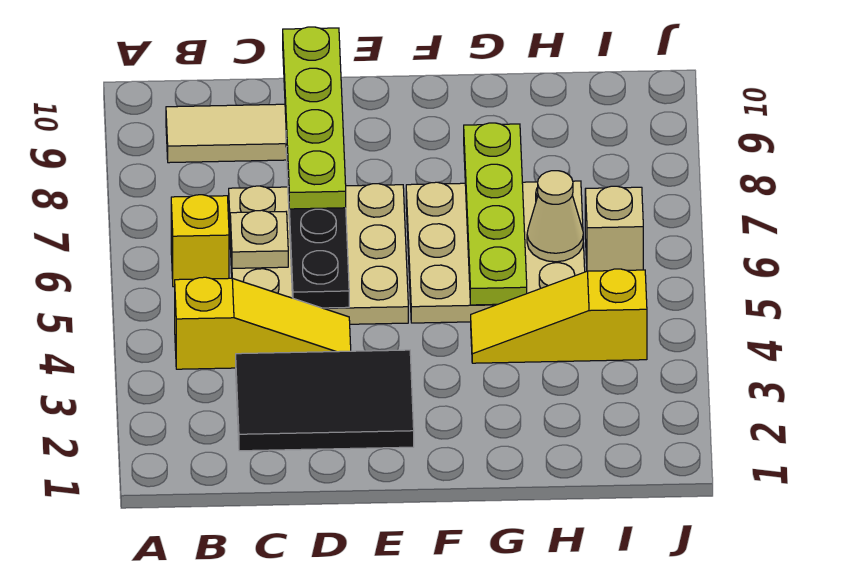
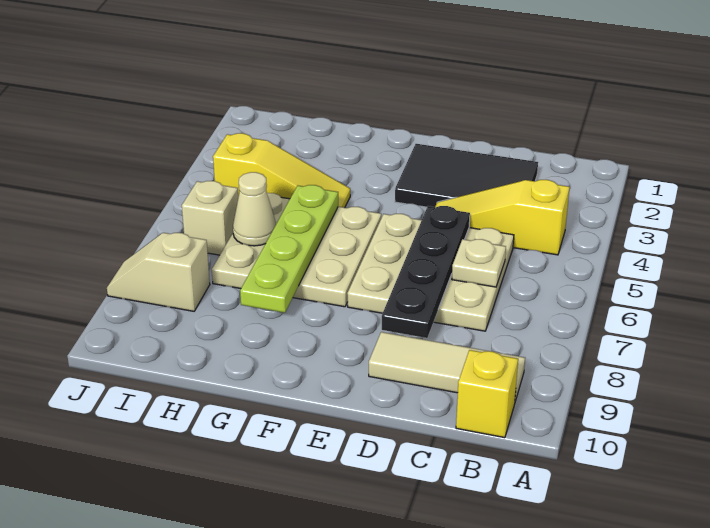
yellow 1x1 brick [171,195,229,287] -> yellow 1x1 brick moved to [456,350,518,438]
lime 1x4 plate [283,27,346,209] -> none
none -> tan 1x2 slope [107,233,210,311]

